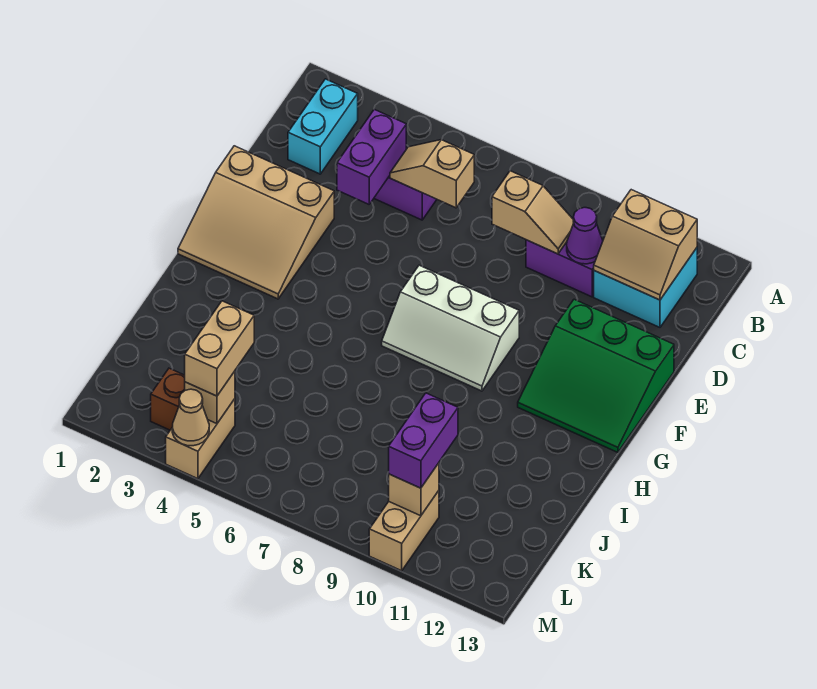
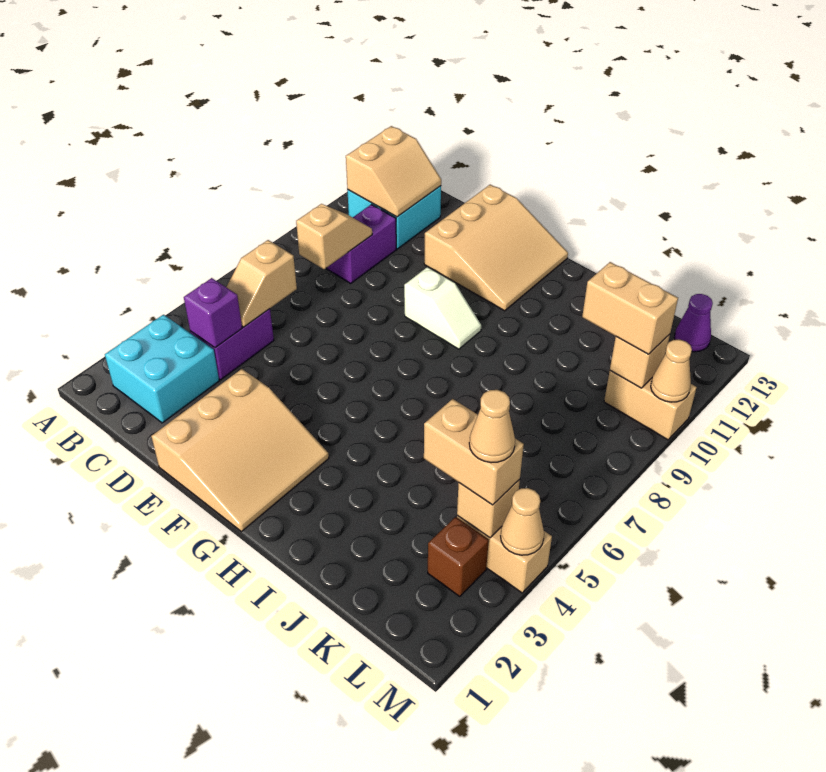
cyan 1x2 brick [288,79,358,174] -> cyan 2x2 brick [105,315,219,423]
purple 1x2 brick [337,109,406,204] -> purple 1x1 brick [184,278,242,348]
purple 1x1 cone [567,208,603,264] -> purple 1x1 cone moved to [674,294,713,352]
green 3x3 slope [518,299,674,452] -> tan 3x3 slope [424,185,568,311]
white 2x3 slope [382,265,519,391] -> white 1x2 slope [404,267,481,349]
purple 1x2 brick [389,393,458,488] -> tan 1x2 brick [582,262,678,354]
none -> tan 1x1 cone [469,390,515,463]
none -> tan 1x1 cone [651,340,692,402]

